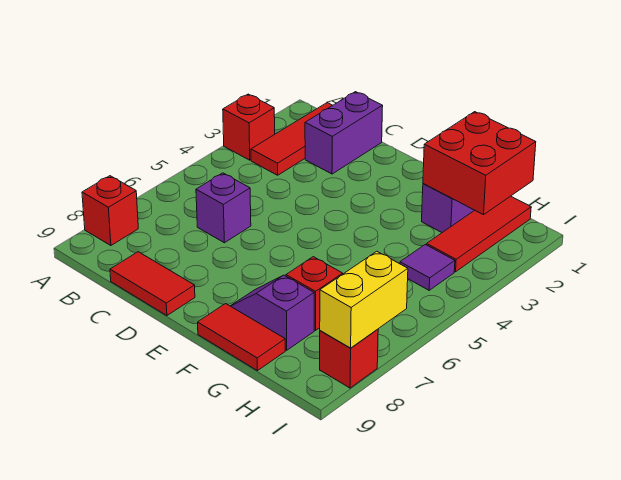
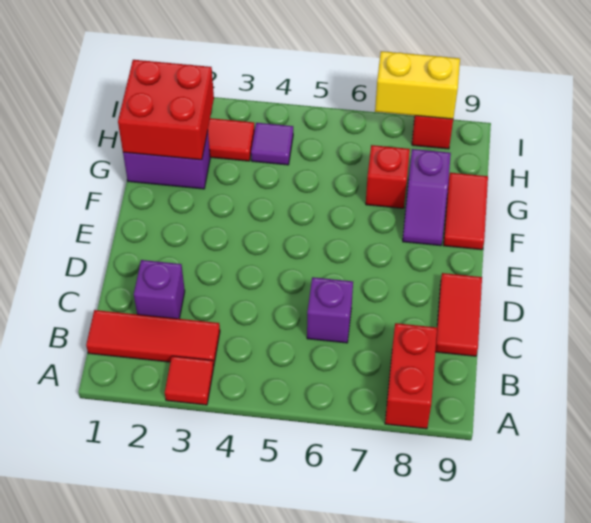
red 1x1 brick [223,94,275,160] -> red 1x1 tile [165,356,214,405]
red 1x1 brick [82,176,138,245] -> red 1x2 brick [385,323,437,429]
purple 1x2 brick [305,92,383,174] -> purple 1x1 brick [134,260,185,319]

